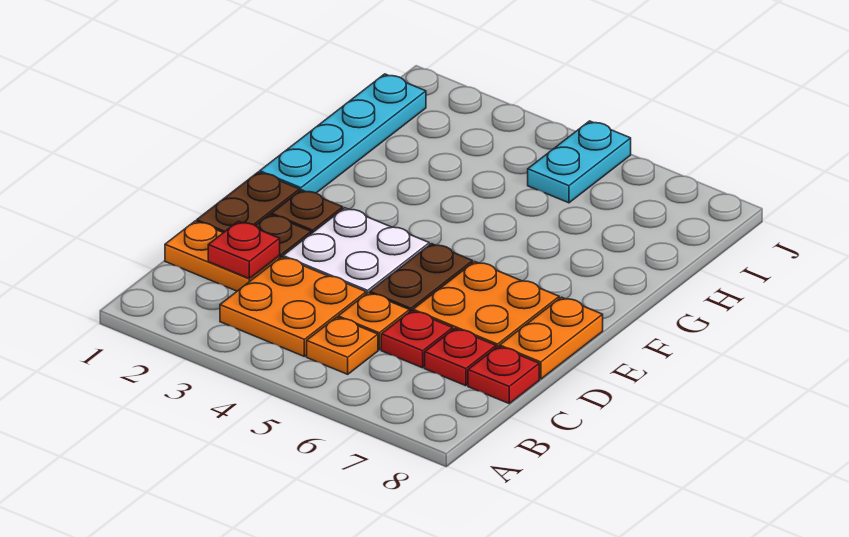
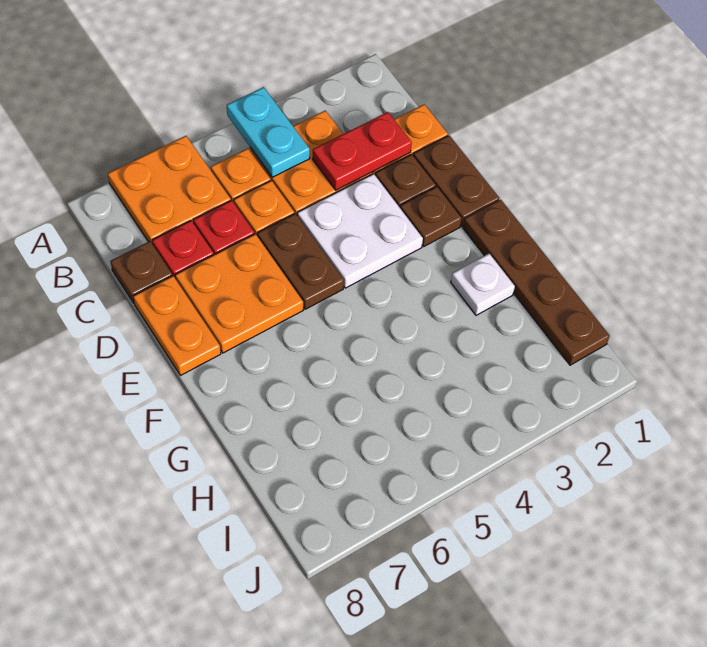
none -> orange 2x2 plate [108,136,231,244]
red 1x1 plate [208,221,280,278] -> red 1x2 plate [313,112,412,190]
red 1x1 plate [468,346,539,403] -> brown 1x1 plate [111,241,172,303]
cyan 1x4 plate [260,74,426,193] -> brown 1x4 plate [463,200,610,365]
none -> white 1x1 plate [451,254,515,315]
cyan 1x2 plate [528,121,631,203] -> cyan 1x2 plate moved to [227,87,310,177]

